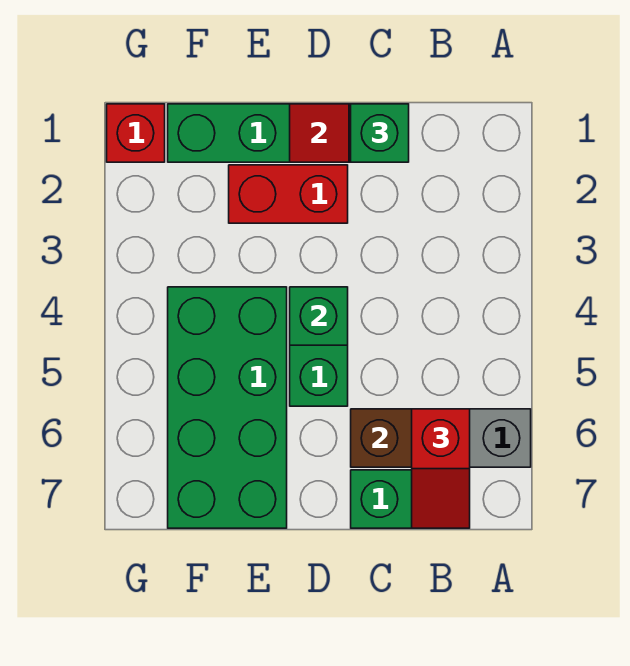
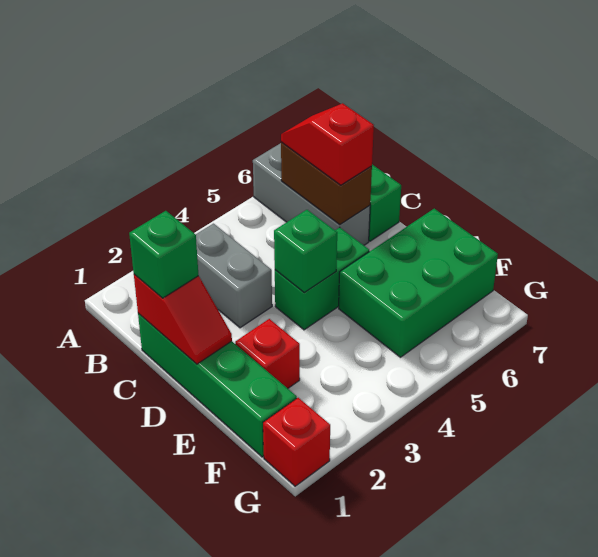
none -> grey 1x2 brick [196,223,272,328]
red 1x2 slope [412,409,470,528] -> red 1x2 slope turned to [281,103,374,185]
red 1x2 brick [229,165,348,223] -> red 1x1 brick [235,319,300,388]
green 2x4 brick [168,287,287,528] -> green 2x3 brick [339,209,498,357]

